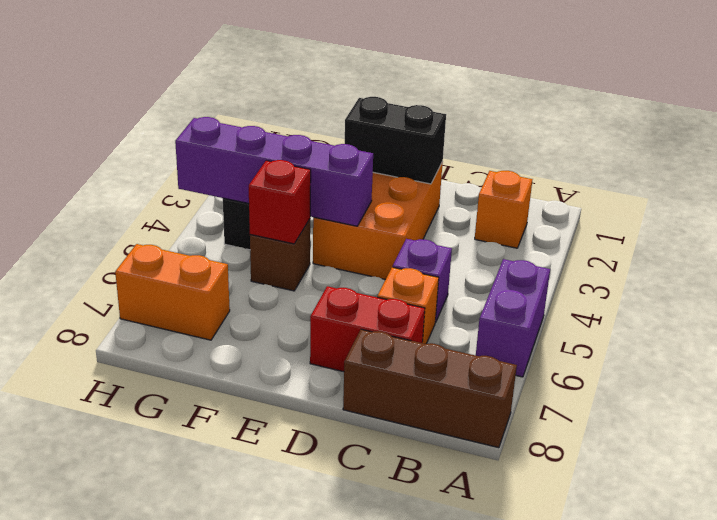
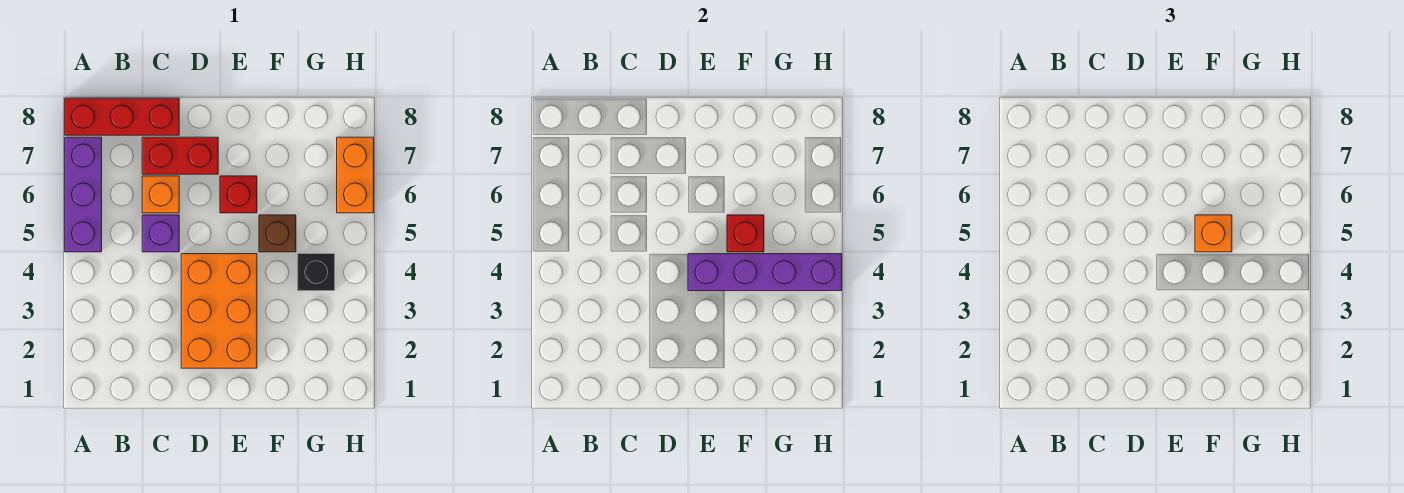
purple 1x2 brick [476,259,550,377] -> purple 1x3 brick [65,137,102,252]
brown 1x3 brick [343,329,517,448] -> red 1x3 brick [65,98,179,135]
orange 1x1 brick [475,171,532,248] -> orange 1x1 brick moved to [1195,215,1232,252]
black 1x2 brick [345,97,446,184] -> none
none -> red 1x1 brick [220,176,257,213]
orange 1x2 brick [115,244,230,340] -> orange 1x2 brick turned to [337,137,374,213]

